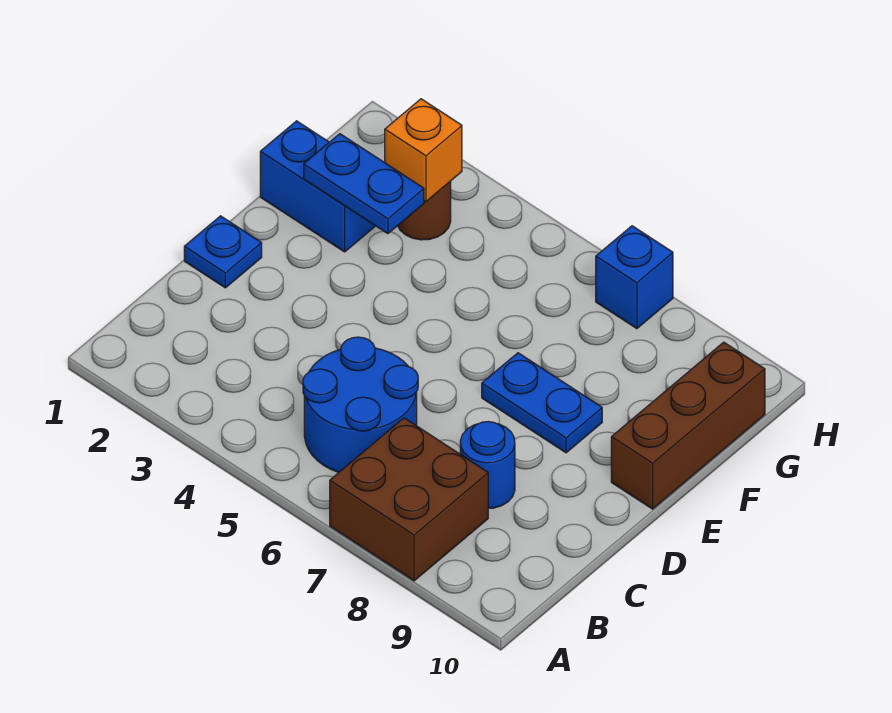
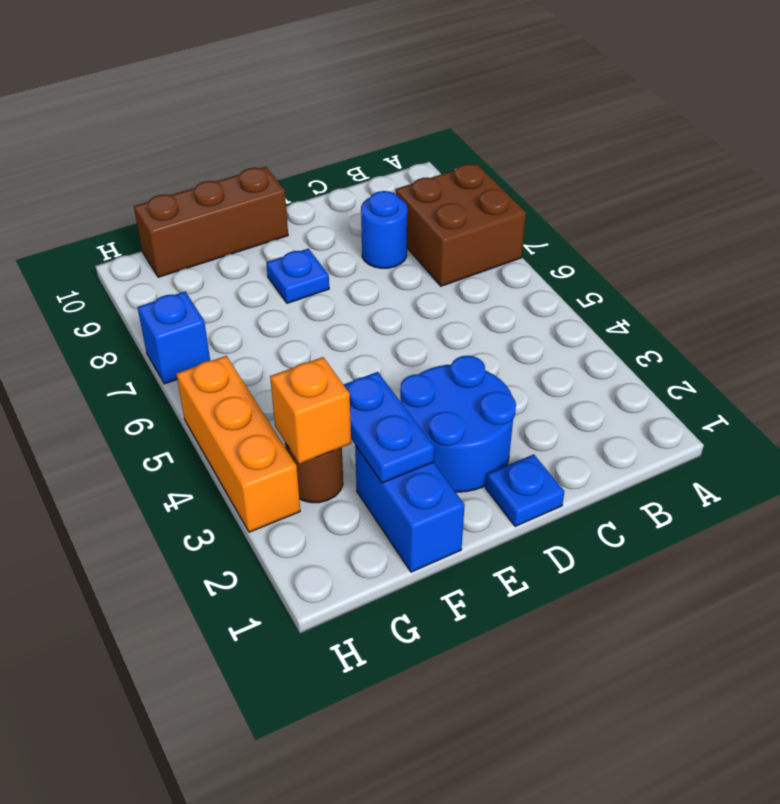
blue 2x2 round brick [303,337,418,472] -> blue 2x2 round brick moved to [400,356,516,492]
blue 1x2 plate [482,353,602,453] -> blue 1x1 plate [266,249,329,303]
none -> orange 1x3 brick [176,356,300,532]

